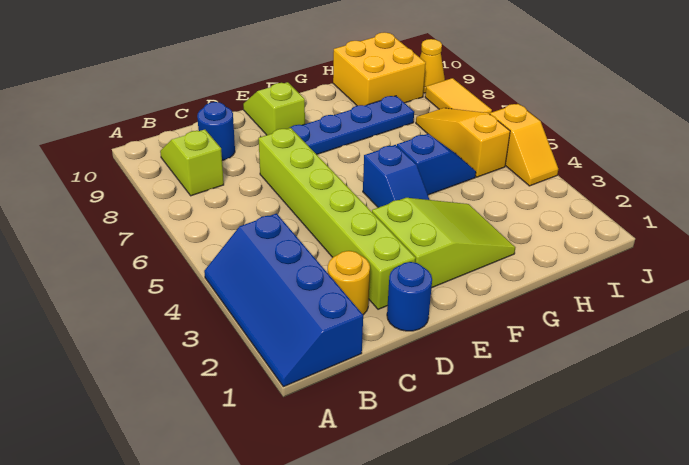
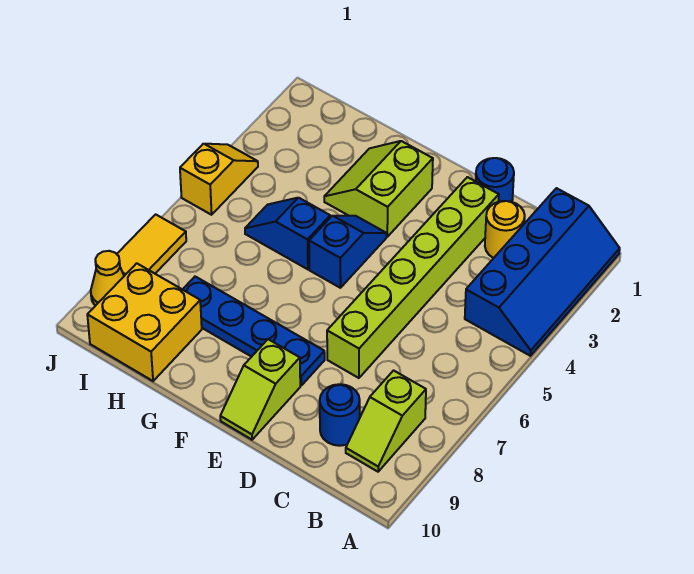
lime 2x3 slope [372,198,515,287] -> lime 2x2 slope [324,141,433,237]
yellow 1x3 slope [416,108,510,177] -> none

